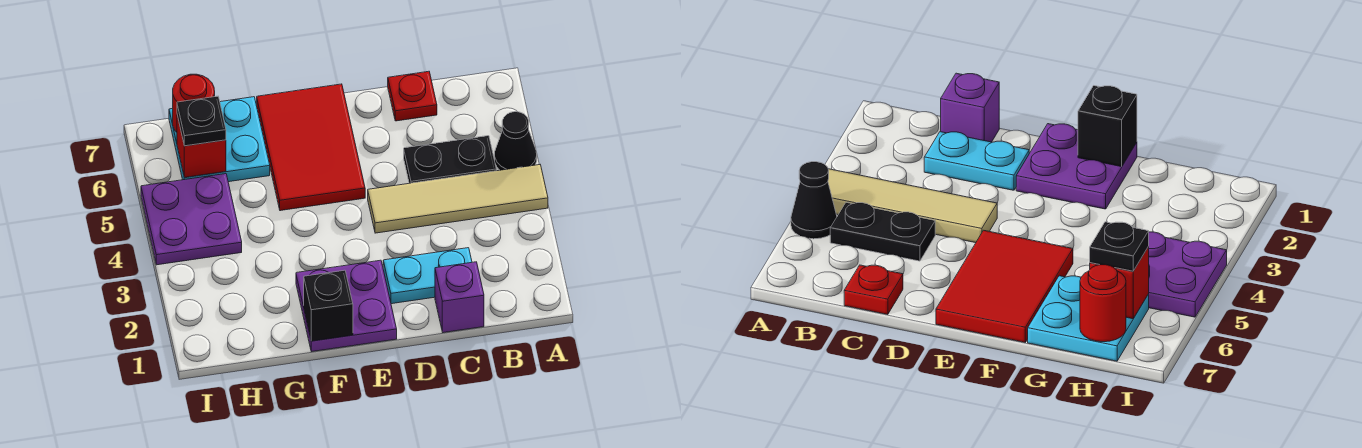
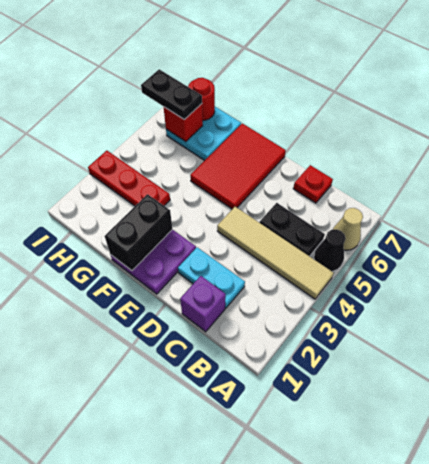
none -> tan 1x1 cone [333,208,363,250]
black 1x1 brick [304,270,353,341] -> black 1x2 brick [105,194,172,271]
none -> red 1x3 plate [88,151,170,206]
purple 2x2 plate [141,174,242,265] -> none
black 1x1 plate [177,96,226,146] -> black 1x2 plate [141,69,202,120]

